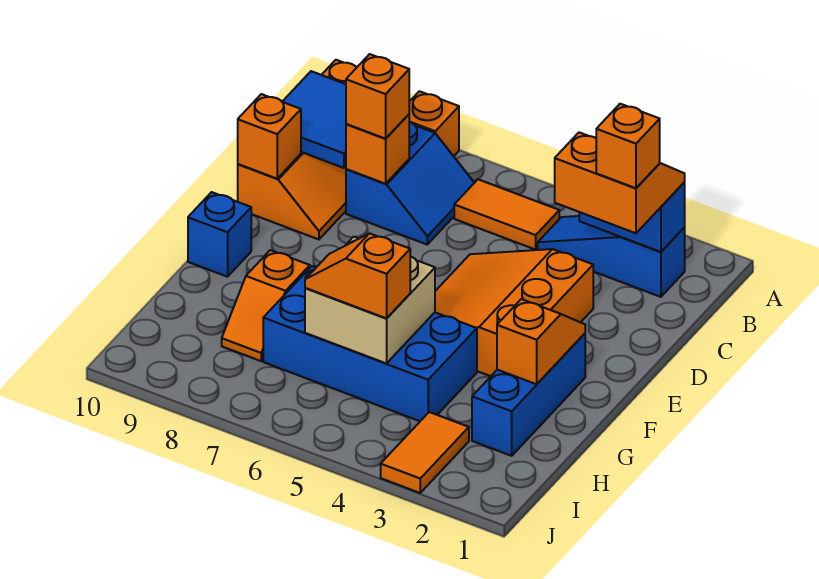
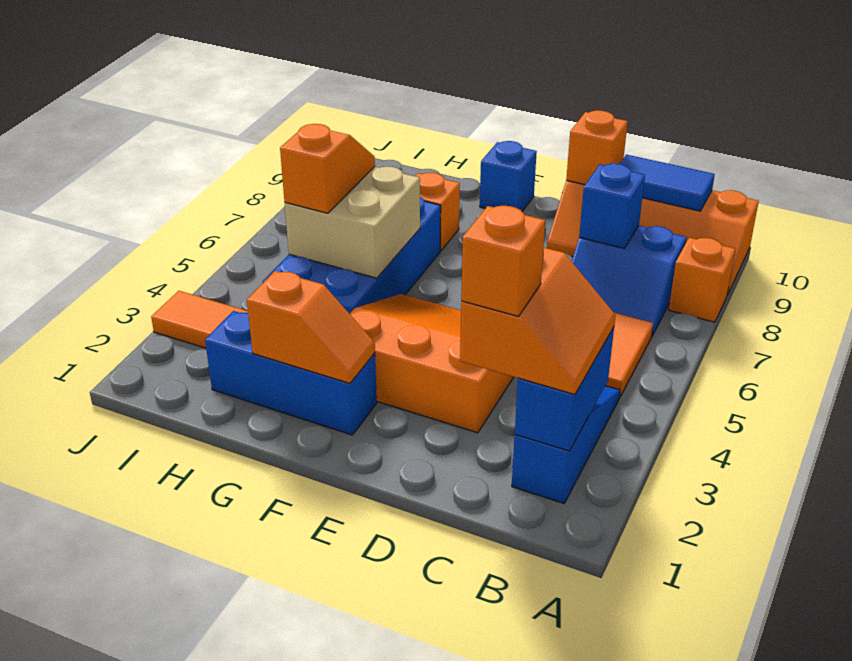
blue 2x2 tile [282,71,346,168] -> blue 1x2 tile [620,155,715,211]
orange 1x1 brick [346,114,409,184] -> blue 1x1 brick [579,163,645,248]
orange 1x1 brick [346,54,409,139] -> none

